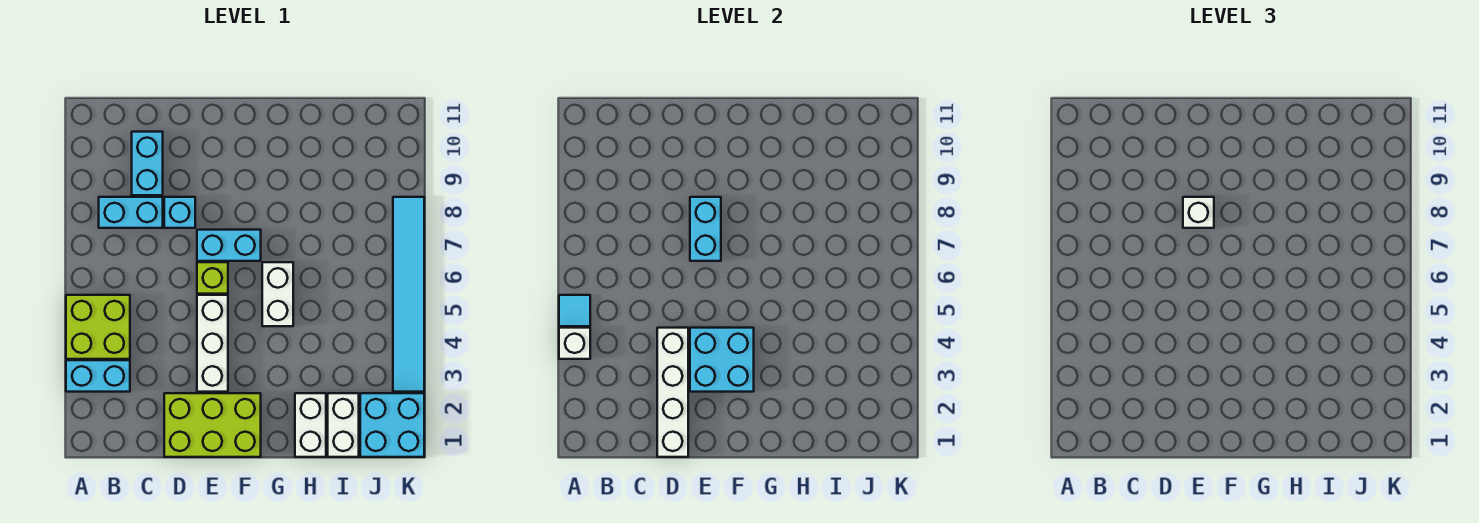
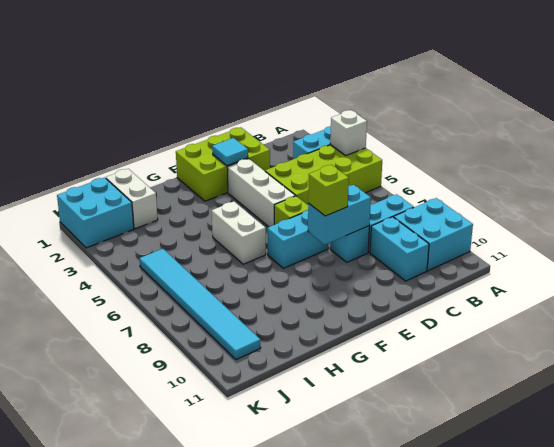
lime 2x2 brick [66,295,130,359] -> lime 2x4 brick [265,145,382,205]
cyan 1x1 tile [559,295,590,326] -> cyan 1x1 tile moved to [212,138,248,166]
white 1x4 brick [657,328,688,457] -> none
cyan 2x2 brick [690,328,754,392] -> cyan 2x2 brick moved to [394,198,473,271]
cyan 1x2 brick [690,197,721,261] -> cyan 1x2 brick turned to [308,185,371,245]
white 1x1 brick [1183,197,1214,228] -> lime 1x1 brick [308,165,349,216]
white 1x2 brick [295,393,326,457] -> none
cyan 1x6 tile [393,197,424,392] -> cyan 1x6 tile moved to [140,249,261,360]

